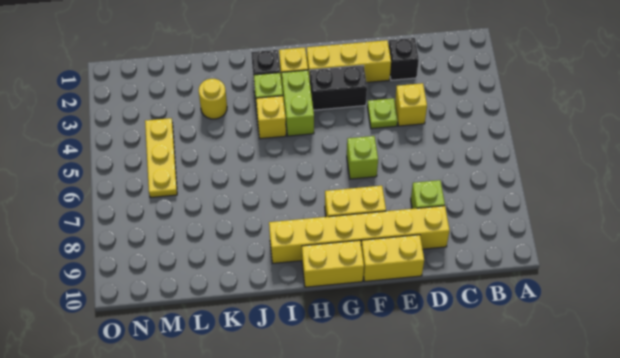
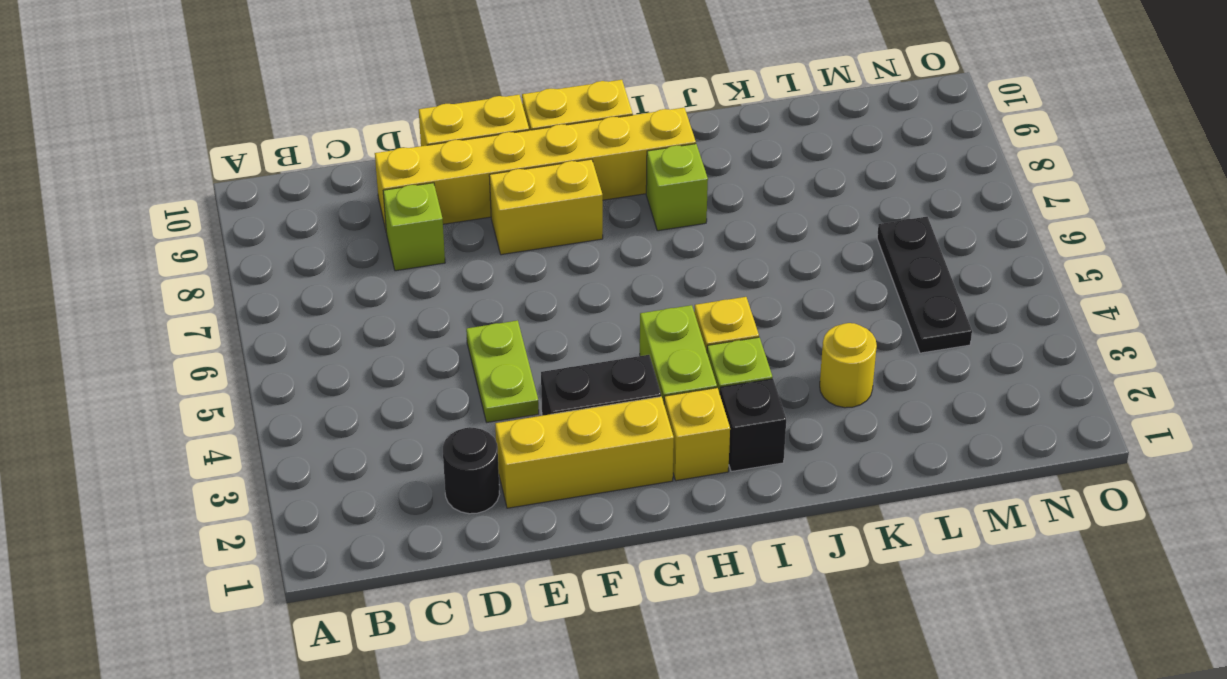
black 1x1 brick [389,38,419,80] -> black 1x1 round brick [443,427,500,514]
yellow 1x1 brick [395,83,427,126] -> none
lime 1x1 plate [367,98,398,129] -> lime 1x2 plate [466,320,539,422]
lime 1x1 brick [347,136,378,179] -> lime 1x1 brick moved to [646,144,708,231]
yellow 1x3 plate [145,118,177,198] -> black 1x3 plate [877,217,972,353]

